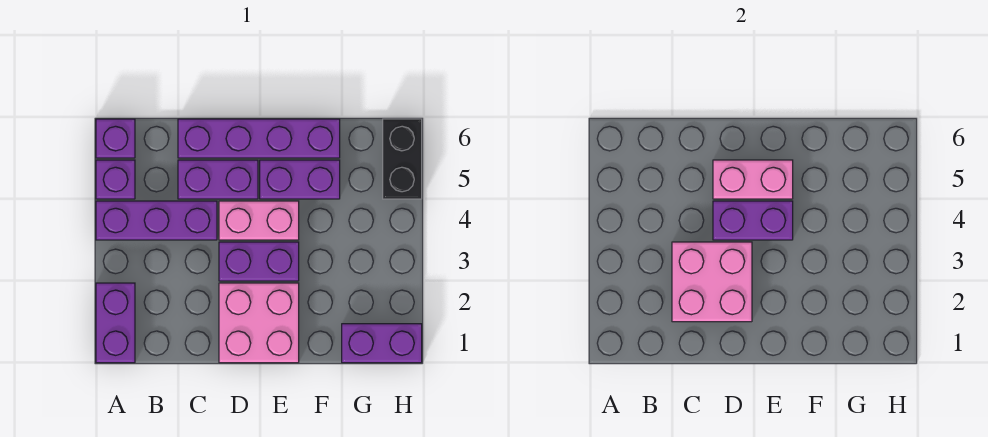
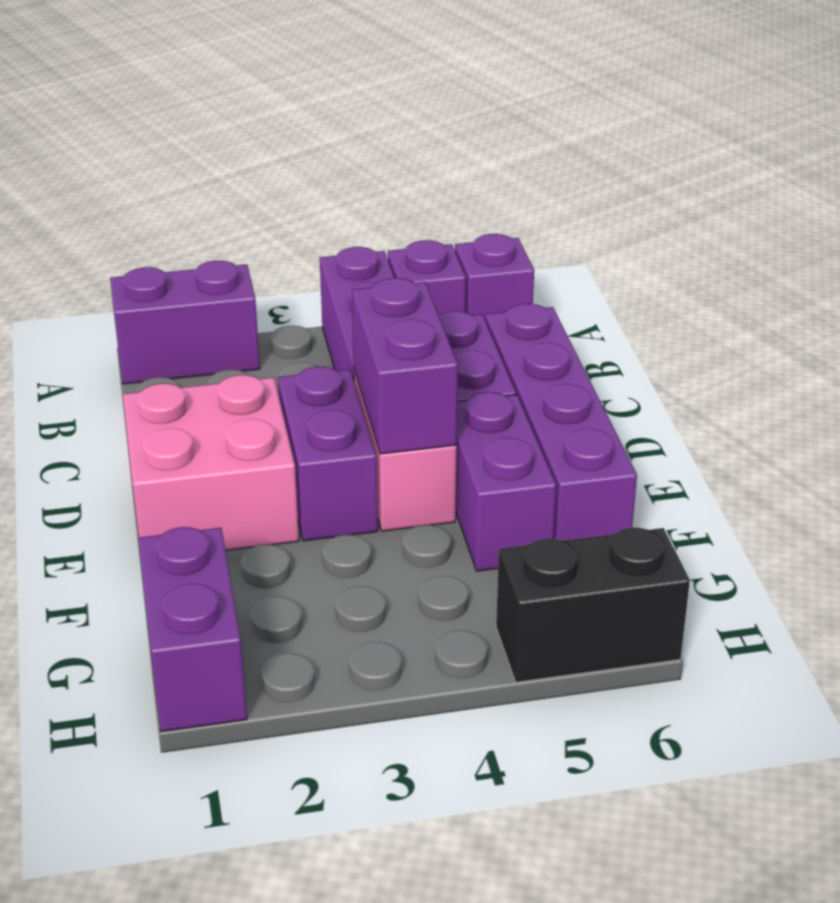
pink 2x2 brick [672,242,752,322] -> none
pink 1x2 brick [713,160,793,199] -> none

